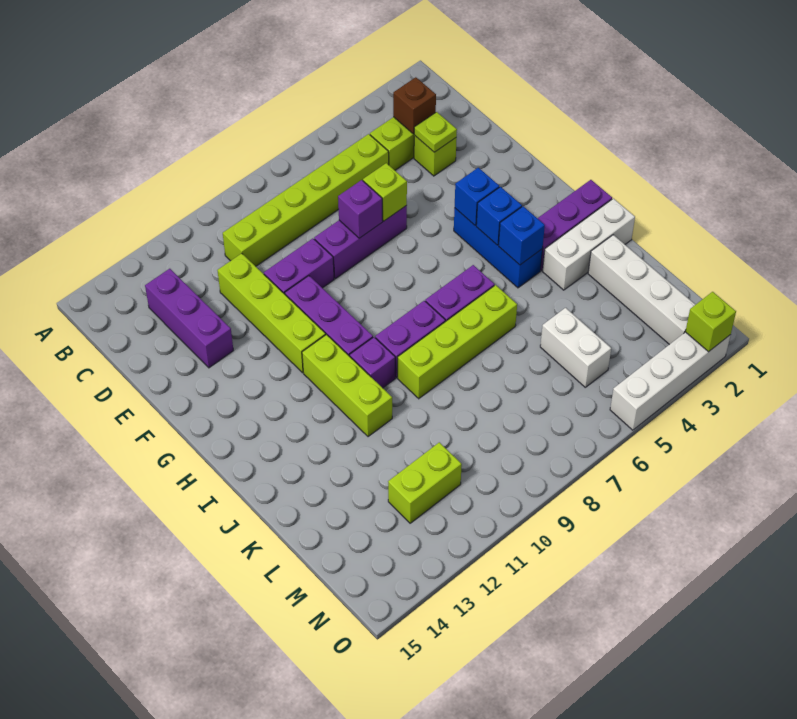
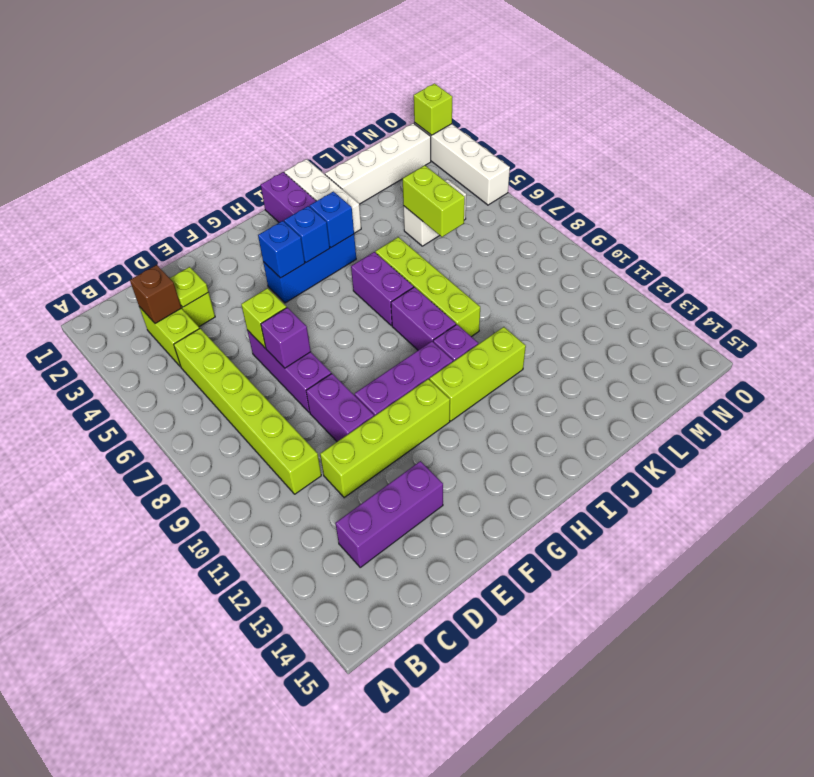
lime 1x2 brick [388,442,462,523] -> lime 1x2 brick moved to [403,166,465,237]

